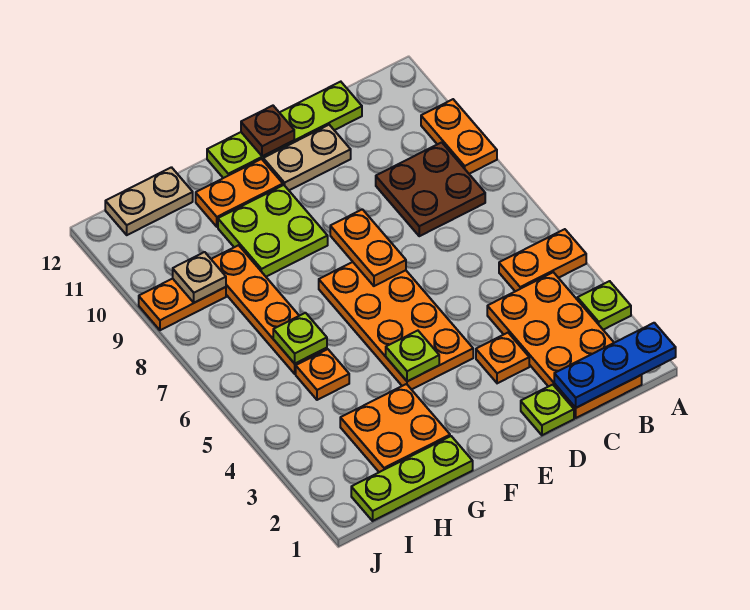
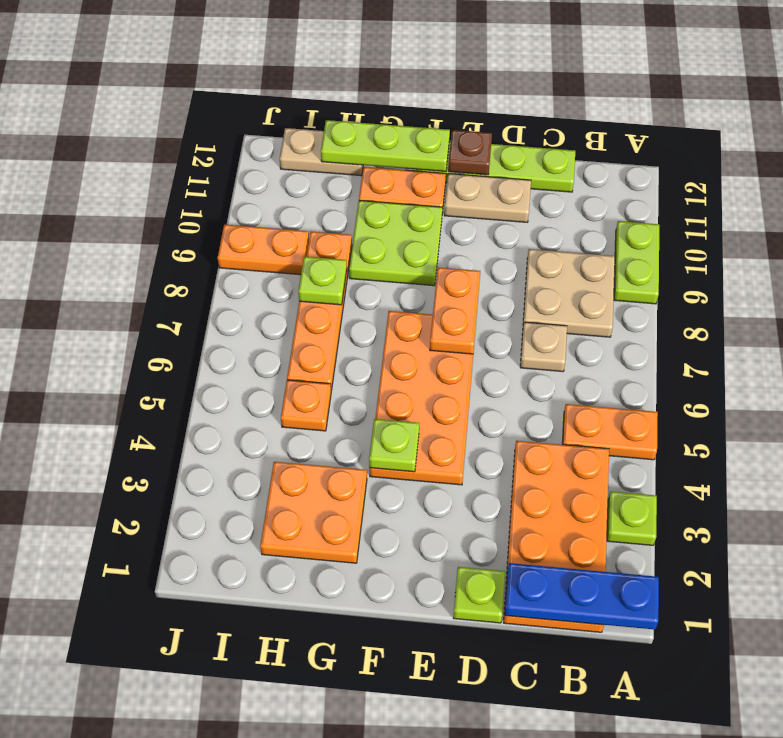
orange 1x2 plate [421,99,497,174] -> lime 1x2 plate [614,221,659,304]
brown 2x2 plate [376,142,485,236] -> tan 2x2 plate [523,249,615,337]
orange 1x1 plate [476,333,529,383] -> none
lime 1x3 plate [351,436,473,521] -> lime 1x3 plate moved to [321,120,450,171]
lime 1x1 plate [273,313,327,364] -> lime 1x1 plate moved to [298,257,347,305]
tan 1x1 plate [173,252,226,303] -> tan 1x1 plate moved to [520,322,567,372]

